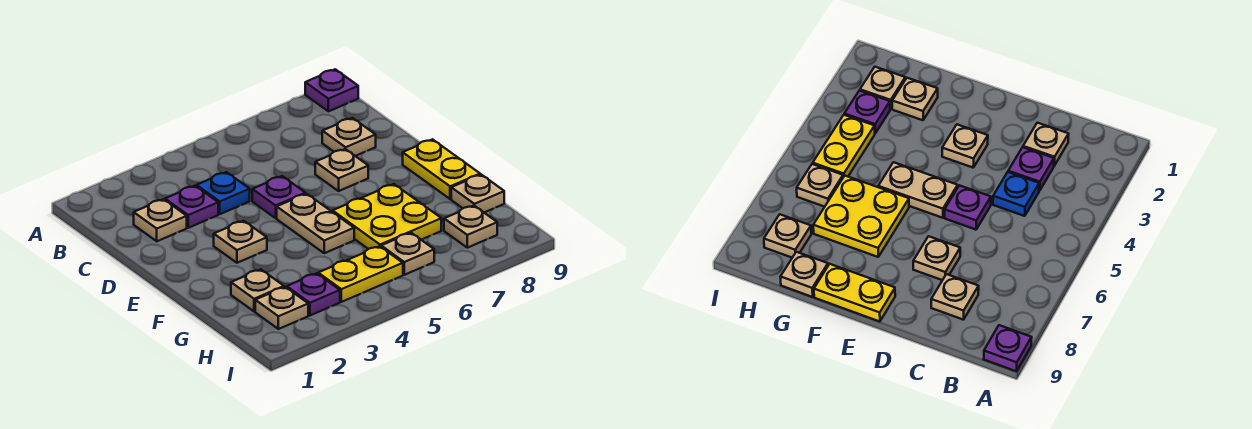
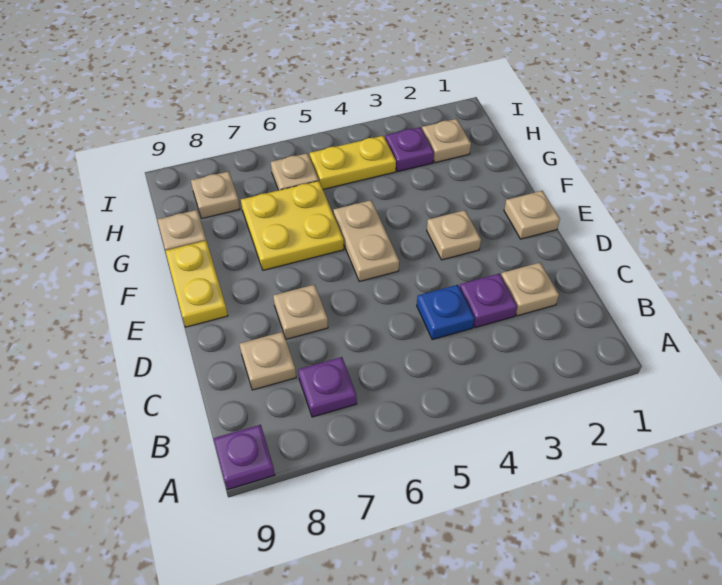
purple 1x1 plate [252,176,306,218] -> purple 1x1 plate moved to [298,357,357,417]
tan 1x1 plate [231,269,284,312] -> tan 1x1 plate moved to [504,191,560,239]

